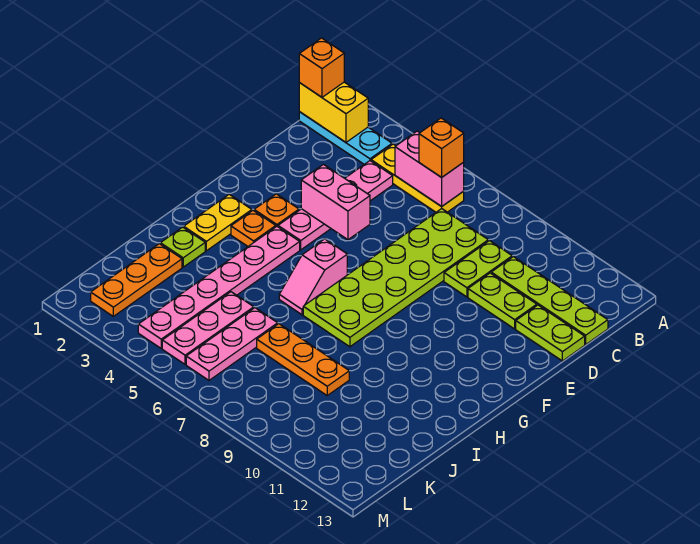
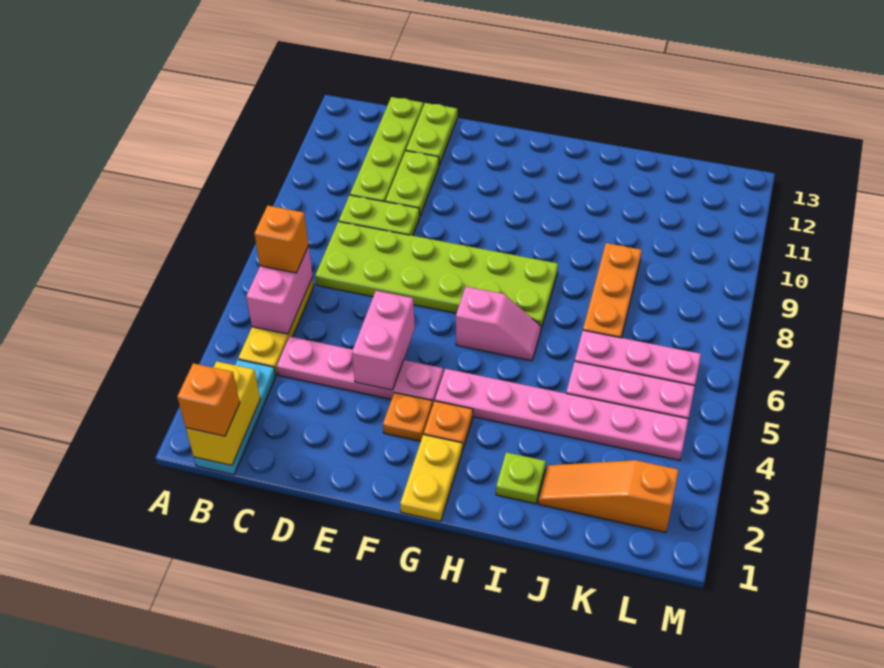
yellow 1x2 plate [184,194,252,251] -> yellow 1x2 plate turned to [400,434,462,521]
orange 1x3 plate [91,244,182,316] -> orange 1x3 slope [538,460,679,532]

